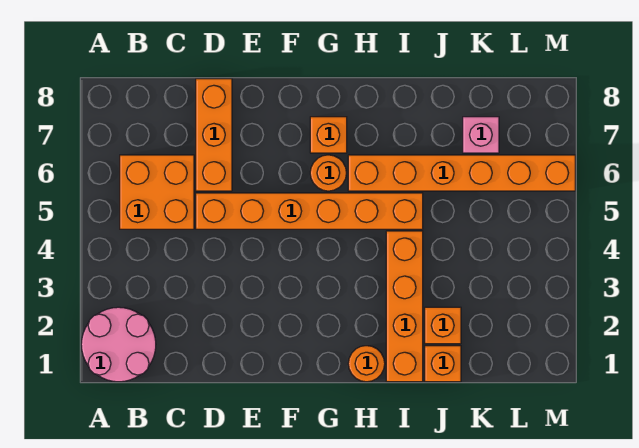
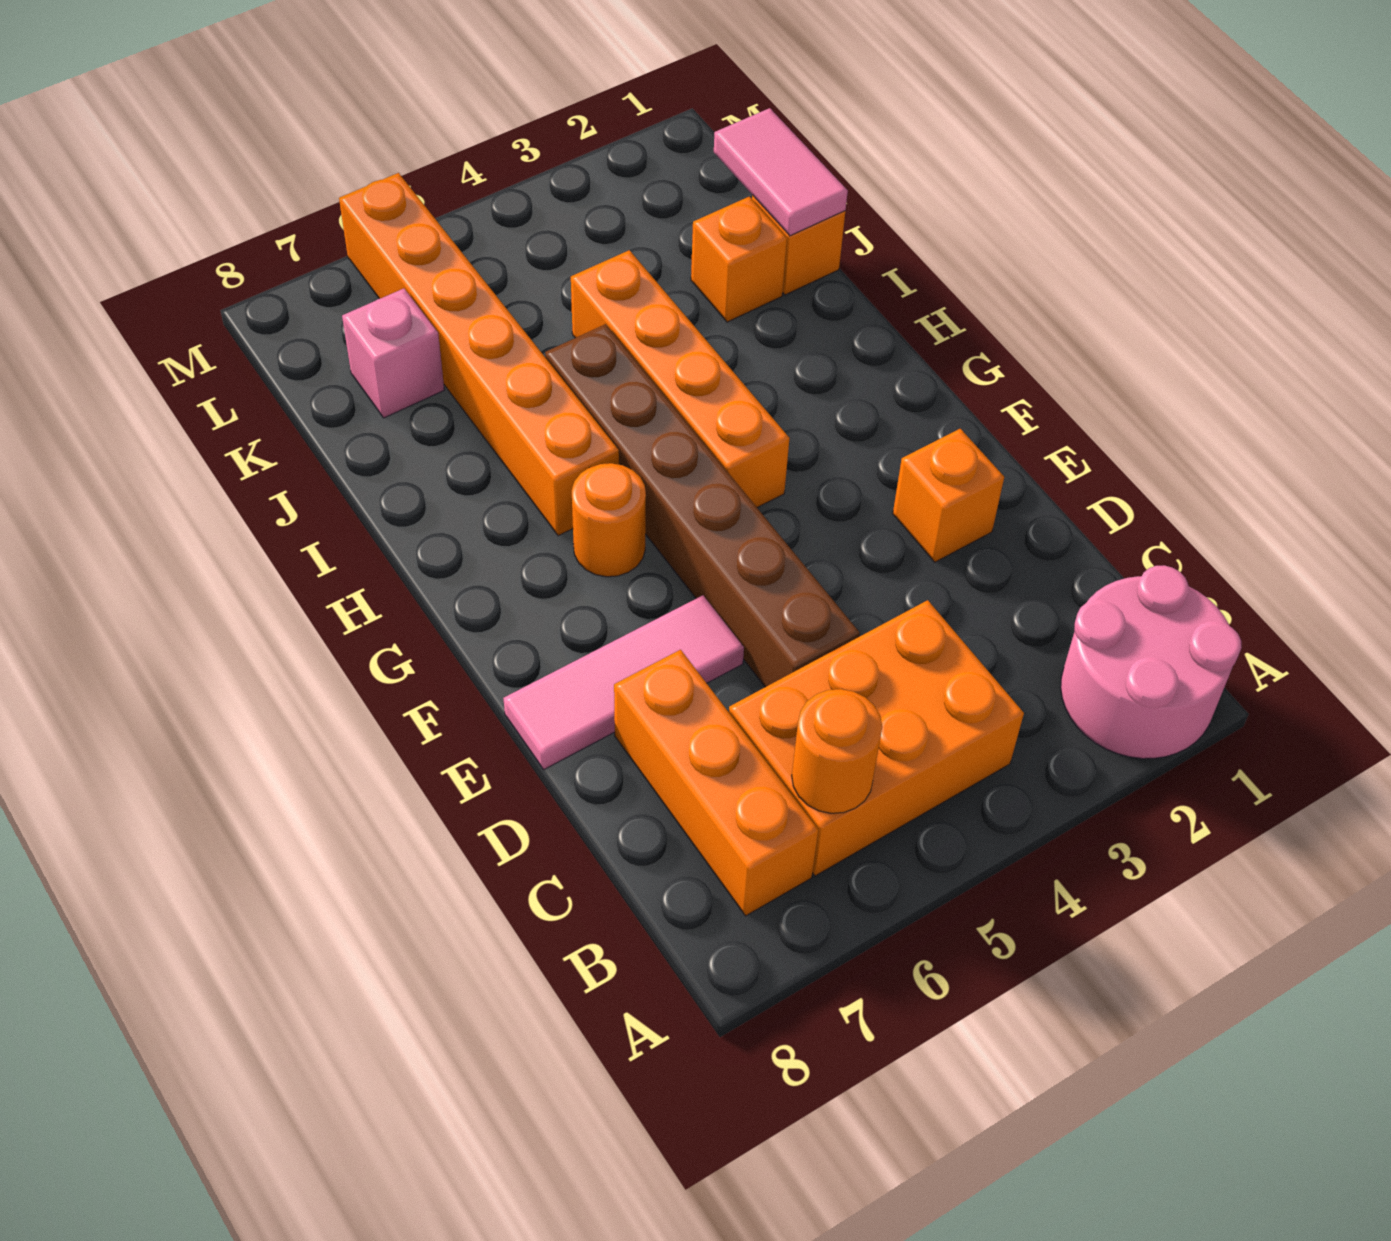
orange 2x2 brick [120,155,194,229] -> orange 2x3 brick [729,600,1024,876]
orange 1x6 brick [196,193,423,229] -> brown 1x6 brick [545,324,860,687]
orange 1x3 brick [196,79,232,191] -> orange 1x3 brick turned to [614,650,818,916]
none -> pink 1x3 tile [503,595,744,769]
orange 1x1 brick [310,117,347,153] -> orange 1x1 brick moved to [893,429,1004,562]
orange 1x1 round brick [348,346,385,382] -> orange 1x1 round brick moved to [792,689,882,813]
orange 1x4 brick [386,231,423,382] -> orange 1x4 brick turned to [571,250,790,507]
none -> pink 1x2 tile [714,108,848,236]

